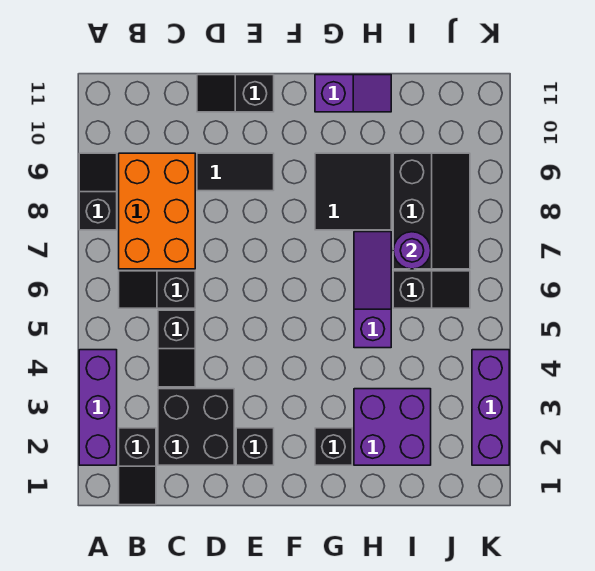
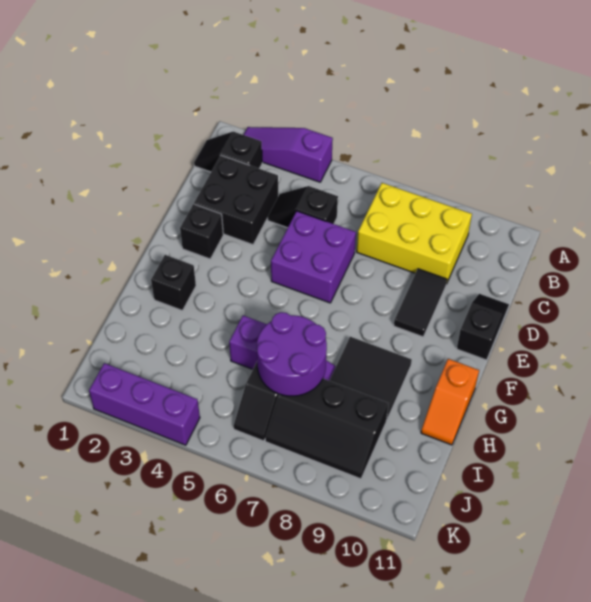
purple 1x3 brick [79,350,117,465] -> purple 1x3 slope [244,127,333,182]
black 1x2 slope [79,153,117,230] -> none
black 1x2 slope [119,271,195,308] -> none
orange 2x3 brick [119,153,195,269] -> yellow 2x3 brick [357,183,472,284]
purple 1x2 slope [315,75,391,112] -> orange 1x2 slope [421,359,479,445]
purple 2x2 brick [354,389,431,465] -> purple 2x2 brick moved to [271,211,356,303]
purple 1x1 round brick [393,232,431,269] -> purple 2x2 round brick [257,312,327,396]

